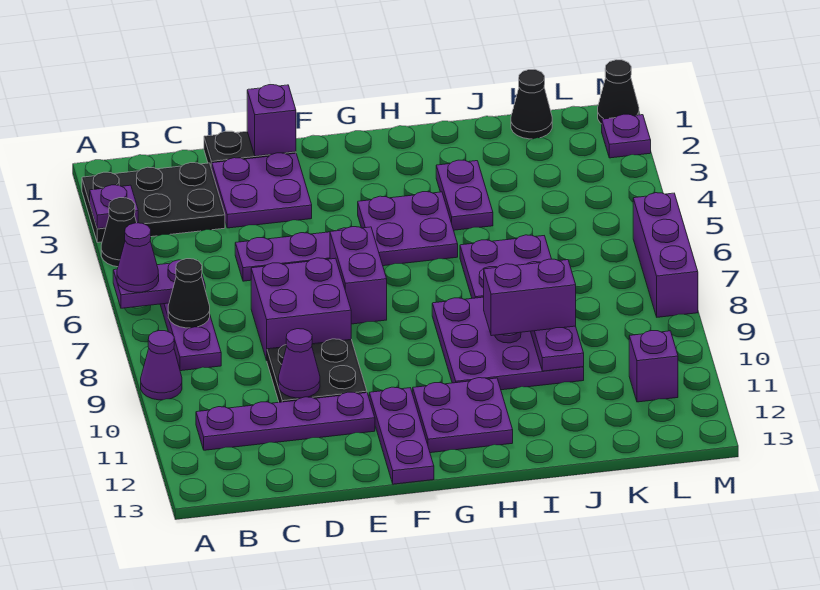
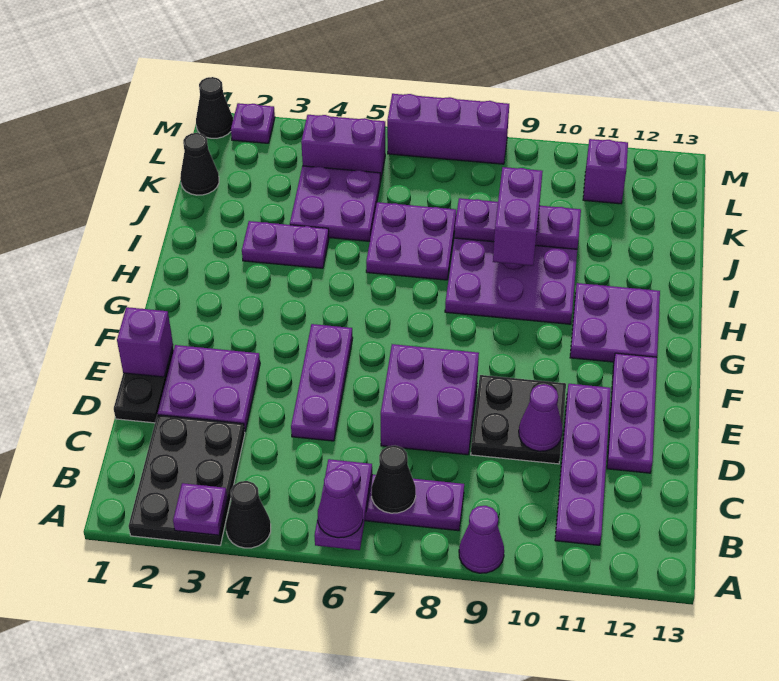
purple 1x2 brick [330,227,387,324] -> purple 1x2 brick moved to [301,115,385,182]
purple 1x3 plate [369,387,434,484] -> purple 1x3 plate turned to [607,353,657,473]
purple 2x2 plate [358,192,458,266] -> purple 2x2 plate moved to [290,166,380,241]

